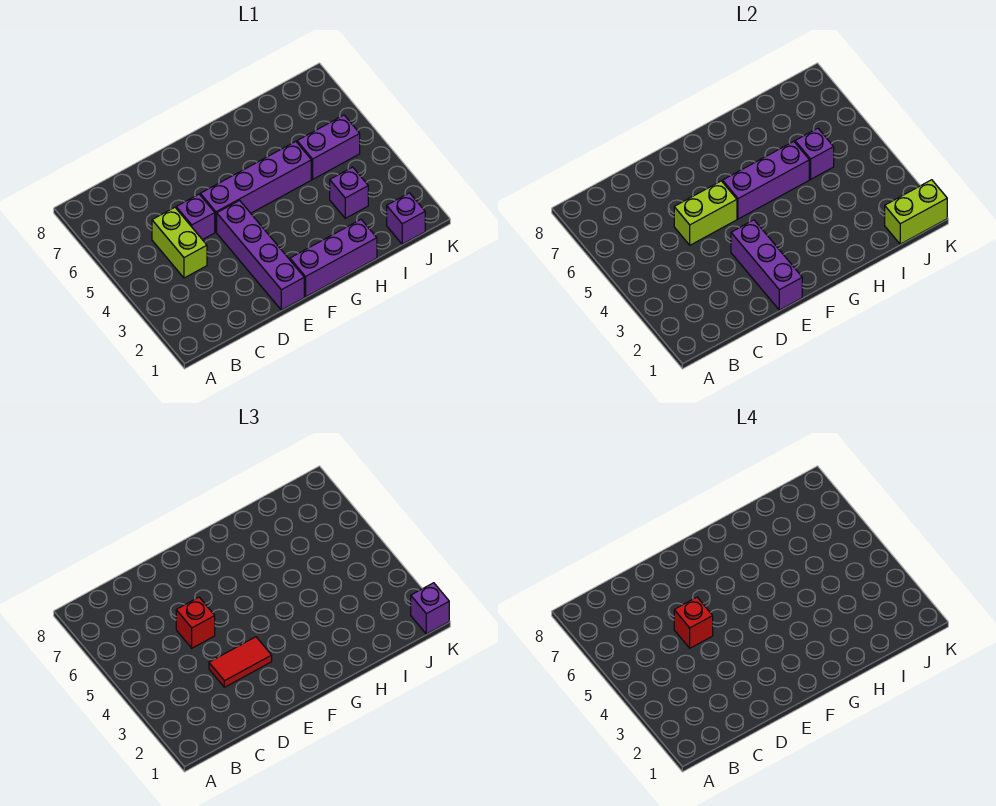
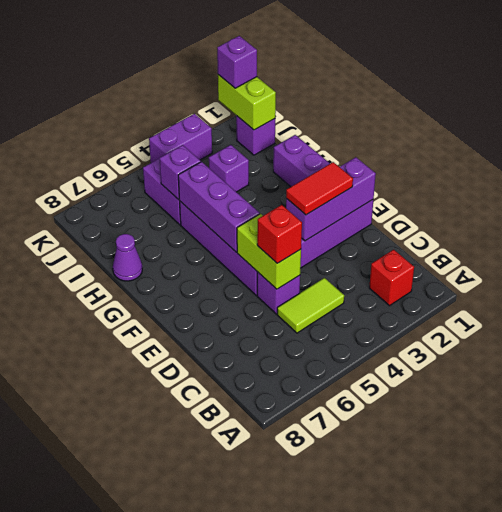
lime 1x2 brick [152,207,207,278] -> lime 1x2 tile [277,278,344,333]
red 1x2 tile [209,637,272,687] -> red 1x2 tile turned to [286,162,353,215]
red 1x1 brick [674,597,713,648] -> red 1x1 brick moved to [369,250,414,306]
none -> purple 1x1 cone [113,234,142,281]
none -> purple 1x2 brick [149,114,212,163]

